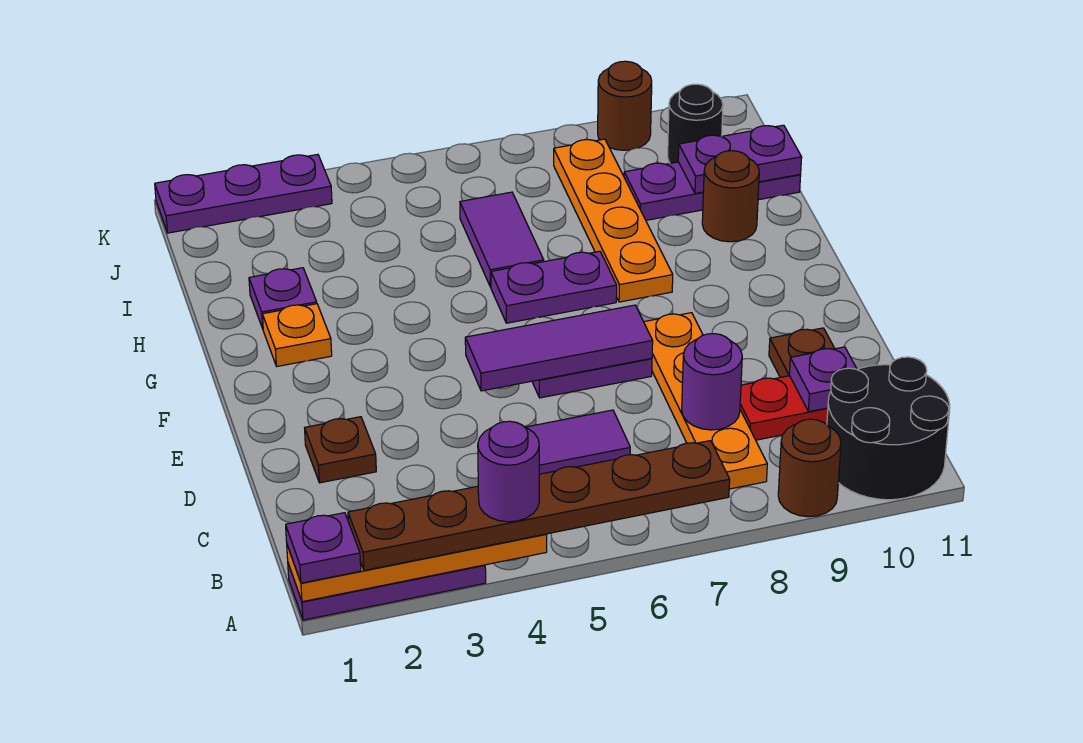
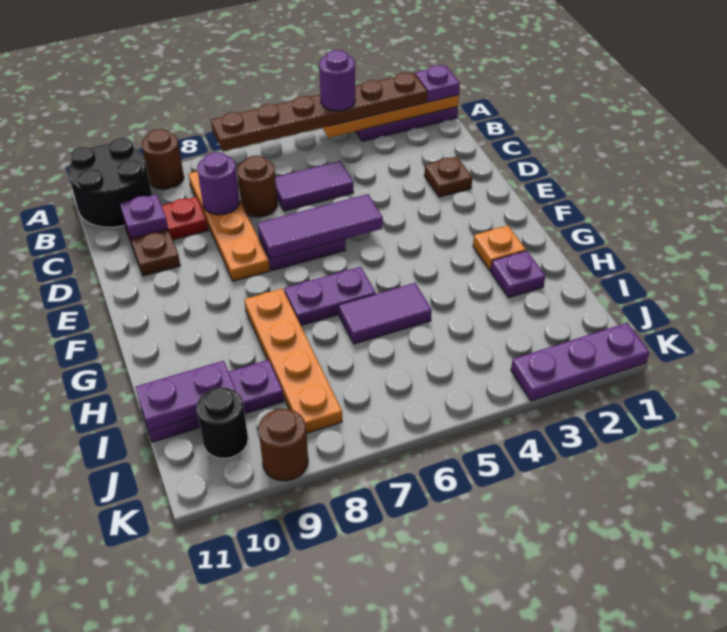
purple 1x2 tile [460,192,544,287] -> purple 1x2 tile turned to [339,283,432,344]
brown 1x1 round brick [702,151,759,242] -> brown 1x1 round brick moved to [237,156,277,217]

